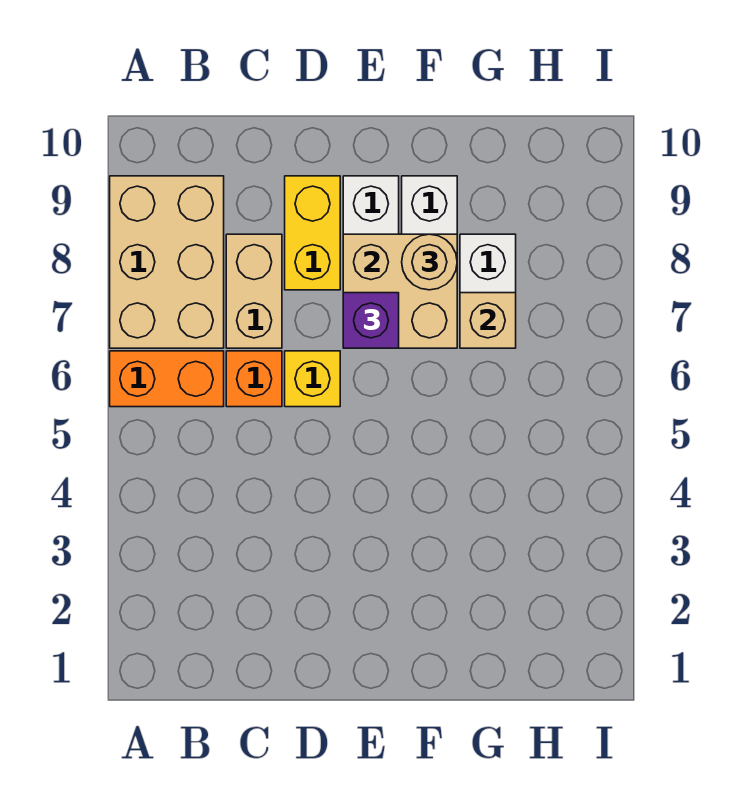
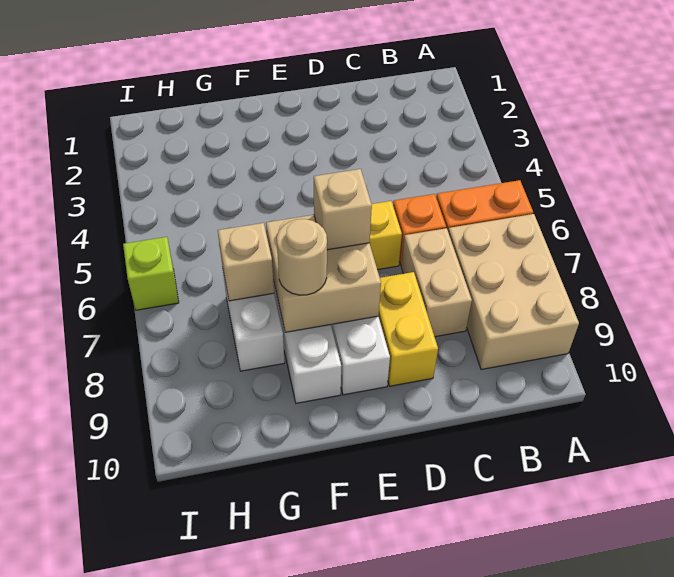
purple 1x1 brick [343,293,399,348] -> tan 1x1 brick [314,169,372,250]
none -> lime 1x1 brick [123,237,179,310]

